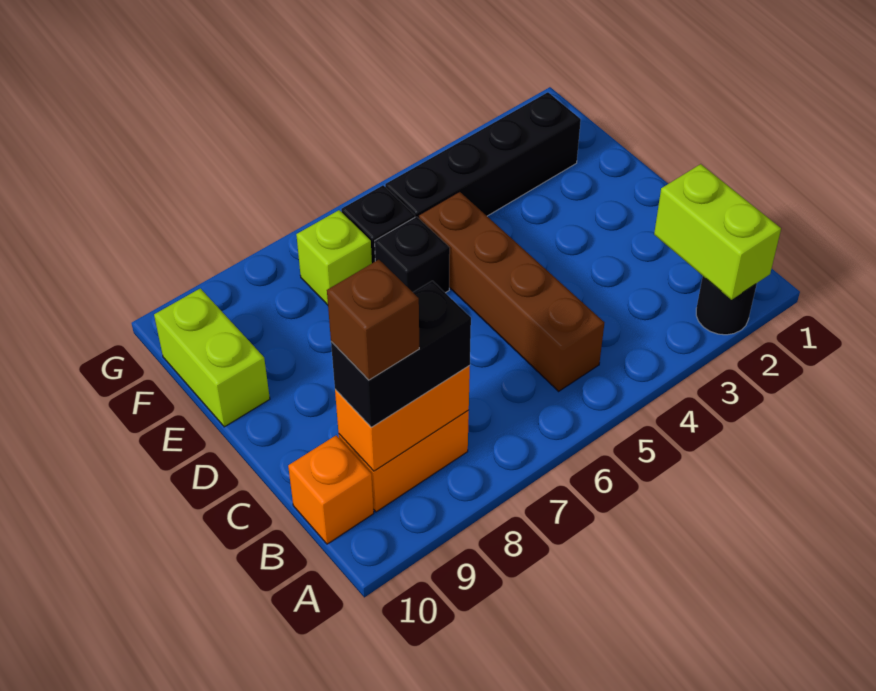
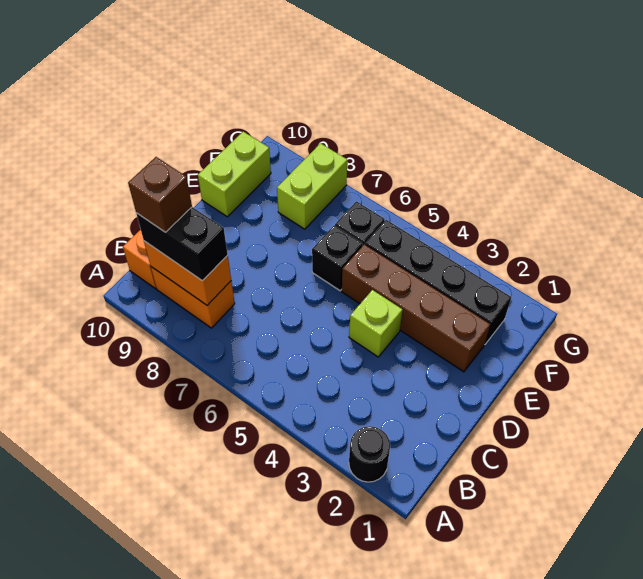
lime 1x2 brick [654,164,781,300] -> lime 1x2 brick moved to [277,143,347,229]
brown 1x4 brick [419,192,604,391] -> brown 1x4 brick turned to [342,245,490,372]
lime 1x1 brick [296,210,372,305] -> lime 1x1 brick moved to [349,290,402,357]

